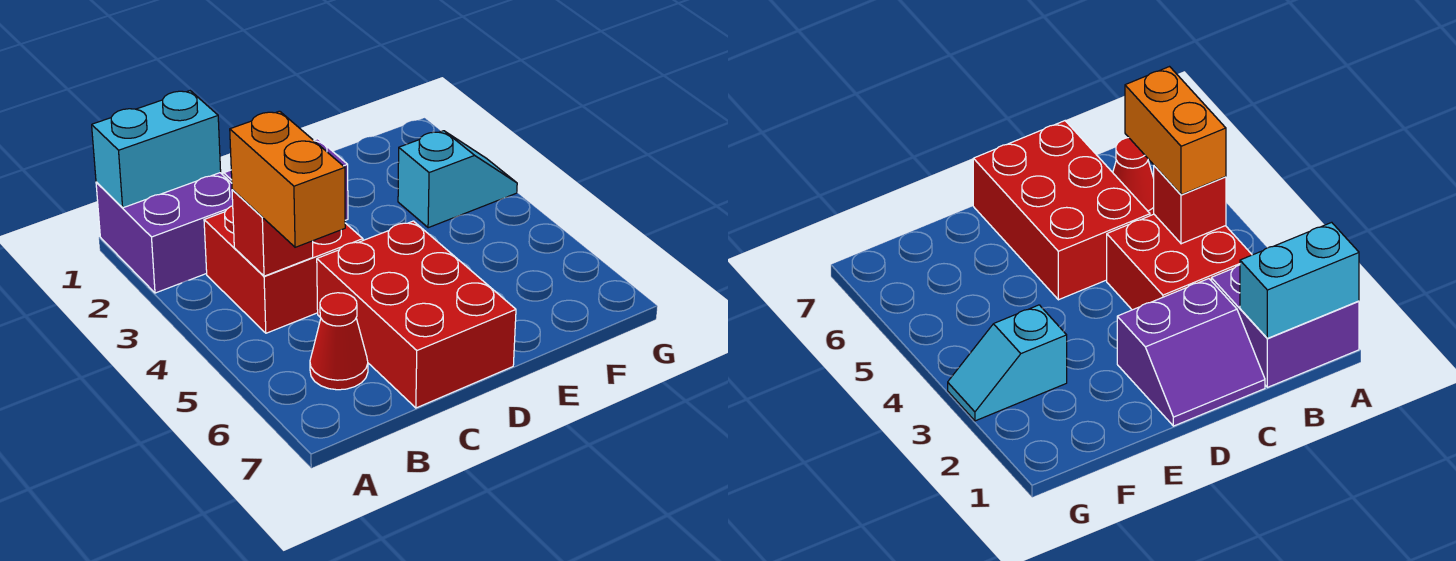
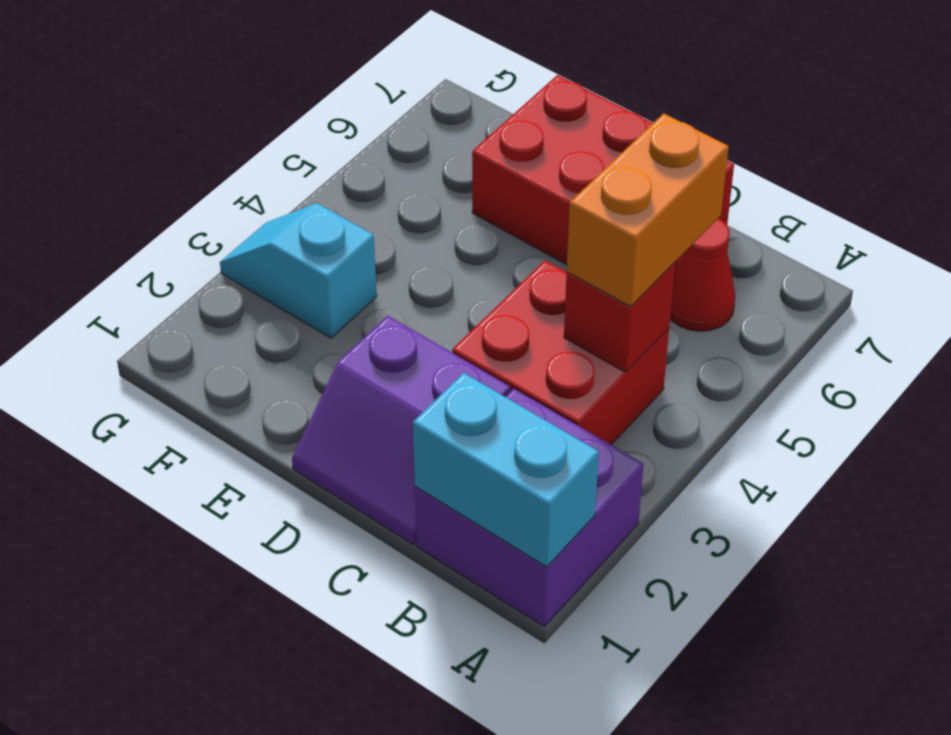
red 2x3 brick [317,221,516,408] -> red 2x3 brick turned to [472,75,734,265]

